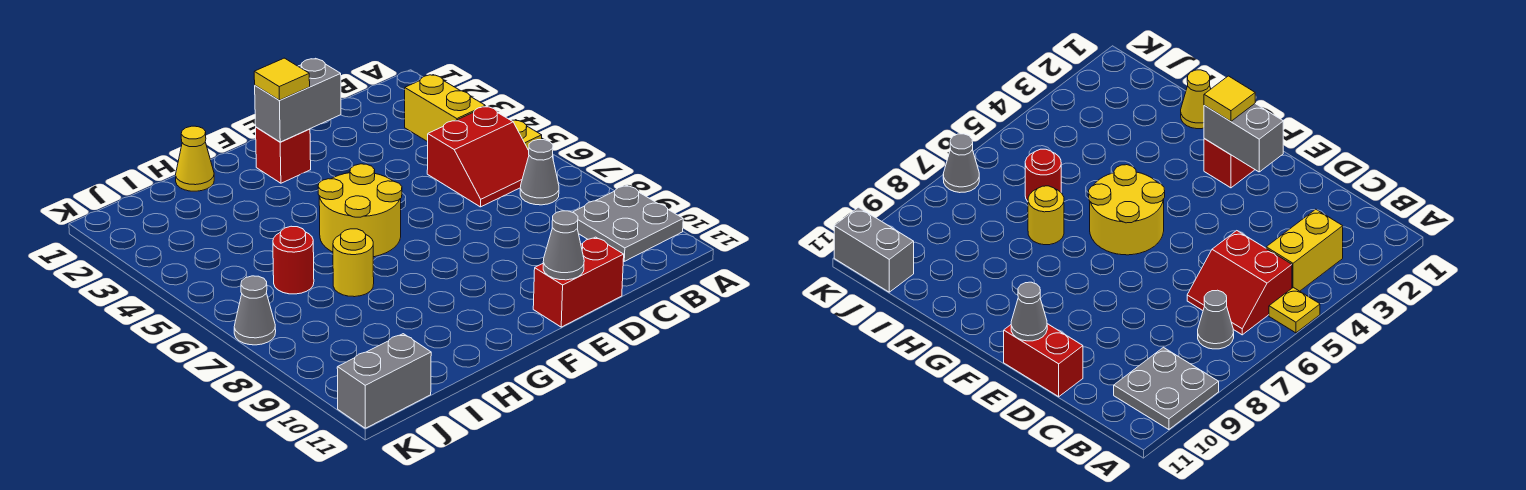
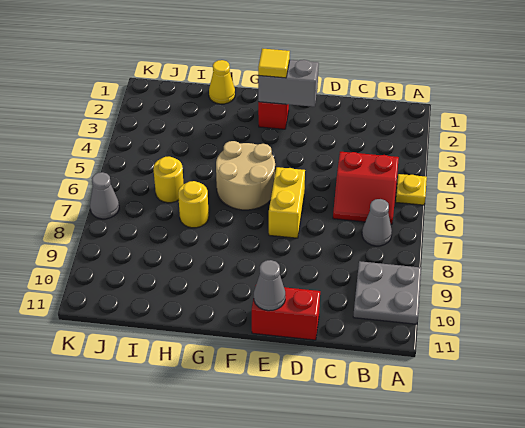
yellow 1x2 brick [405,75,485,142] -> yellow 1x2 brick moved to [269,167,305,238]
yellow 2x2 round brick [318,164,402,257] -> tan 2x2 round brick [216,141,275,210]
red 1x1 round brick [273,226,314,294] -> yellow 1x1 round brick [153,157,183,203]
grey 1x2 brick [337,334,431,428] -> none

